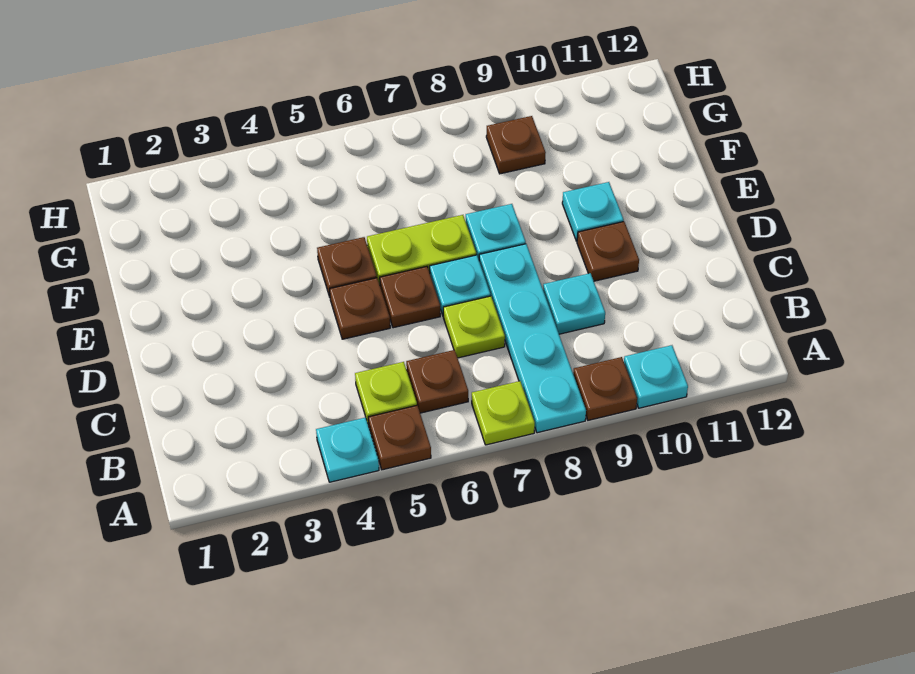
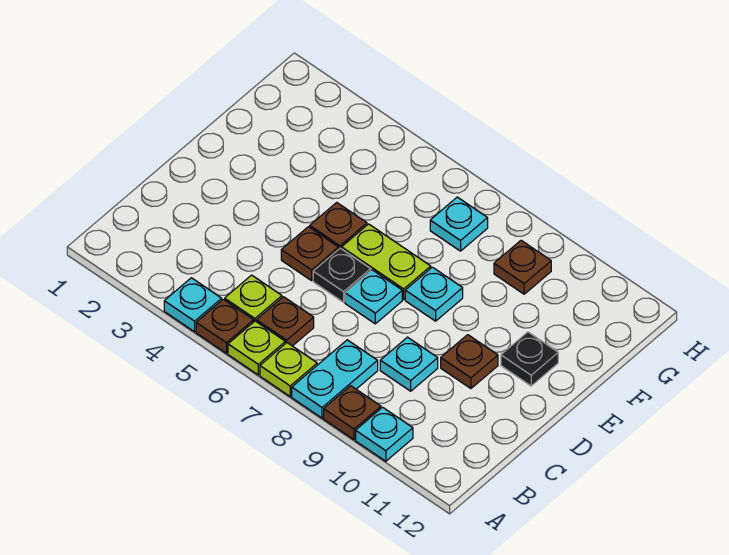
cyan 1x4 plate [479,244,586,433] -> cyan 1x2 plate [292,340,378,418]
lime 1x1 plate [443,296,505,358] -> lime 1x1 plate moved to [228,321,285,375]
brown 1x1 plate [380,266,440,328] -> black 1x1 plate [313,248,371,302]
cyan 1x1 plate [562,182,624,241] -> cyan 1x1 plate moved to [430,197,488,251]
none -> black 1x1 plate [501,332,558,386]

